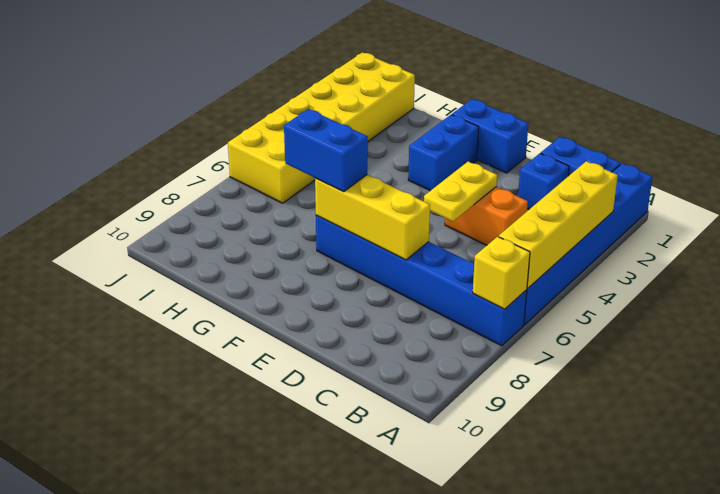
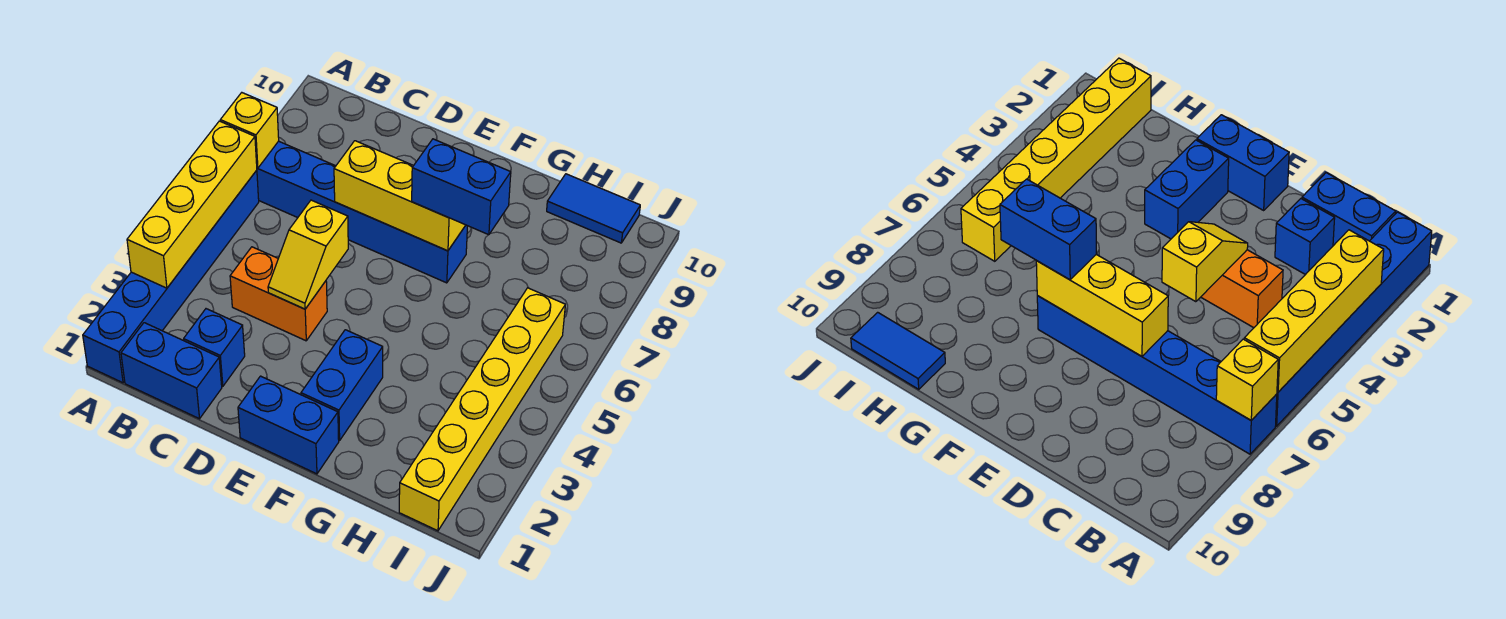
yellow 1x2 plate [424,162,497,221] -> yellow 1x2 slope [268,200,348,309]
none -> blue 1x2 tile [547,174,640,243]
yellow 2x6 brick [228,52,415,203] -> yellow 1x6 brick [399,288,565,531]

